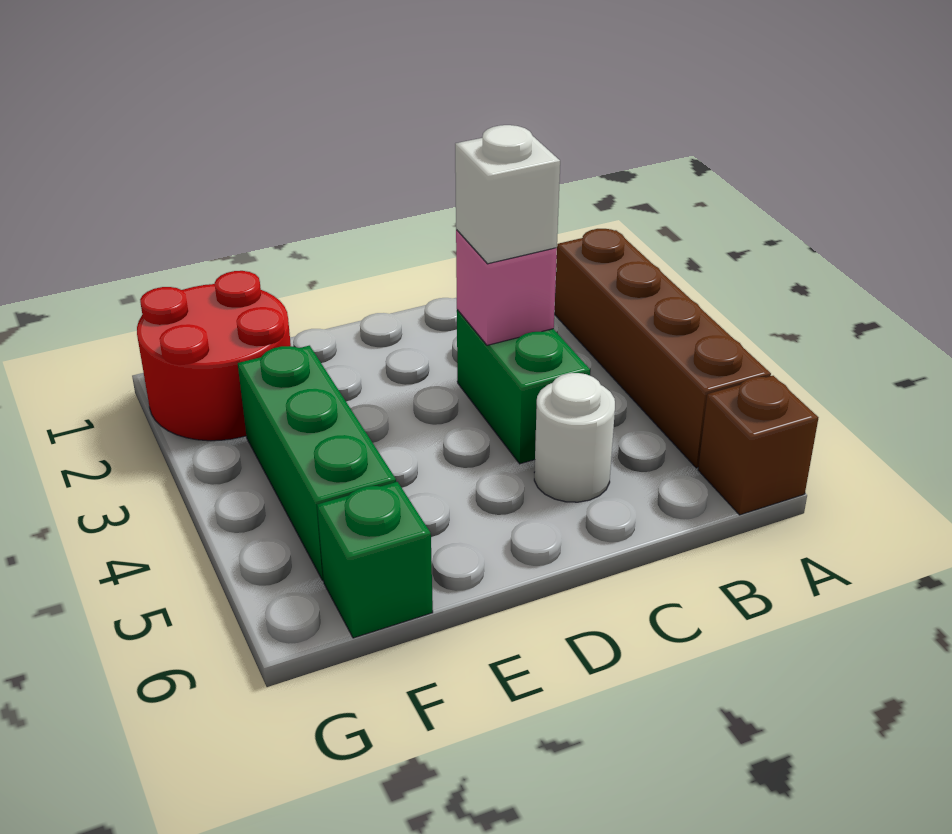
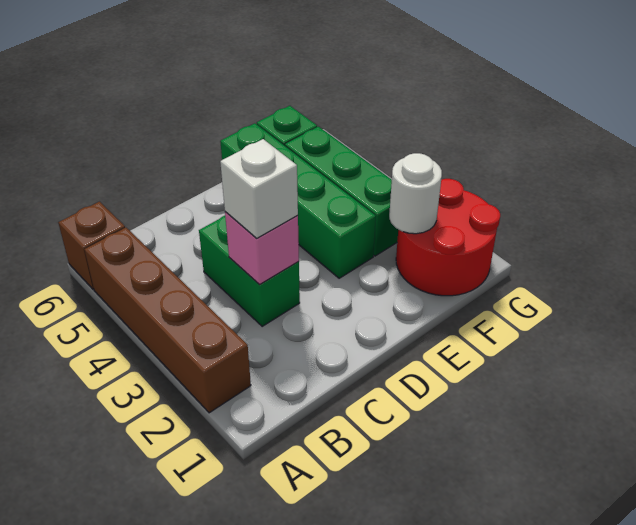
white 1x1 round brick [534,373,615,502] -> white 1x1 round brick moved to [389,153,442,234]
none -> green 1x4 brick [220,123,376,278]

